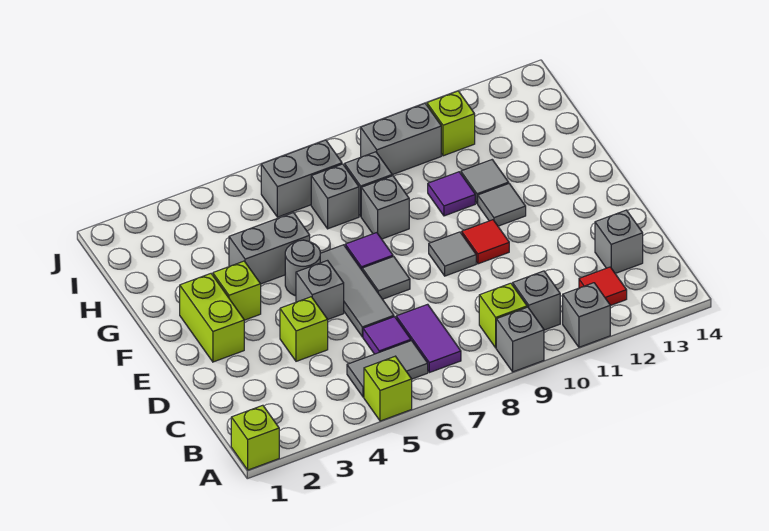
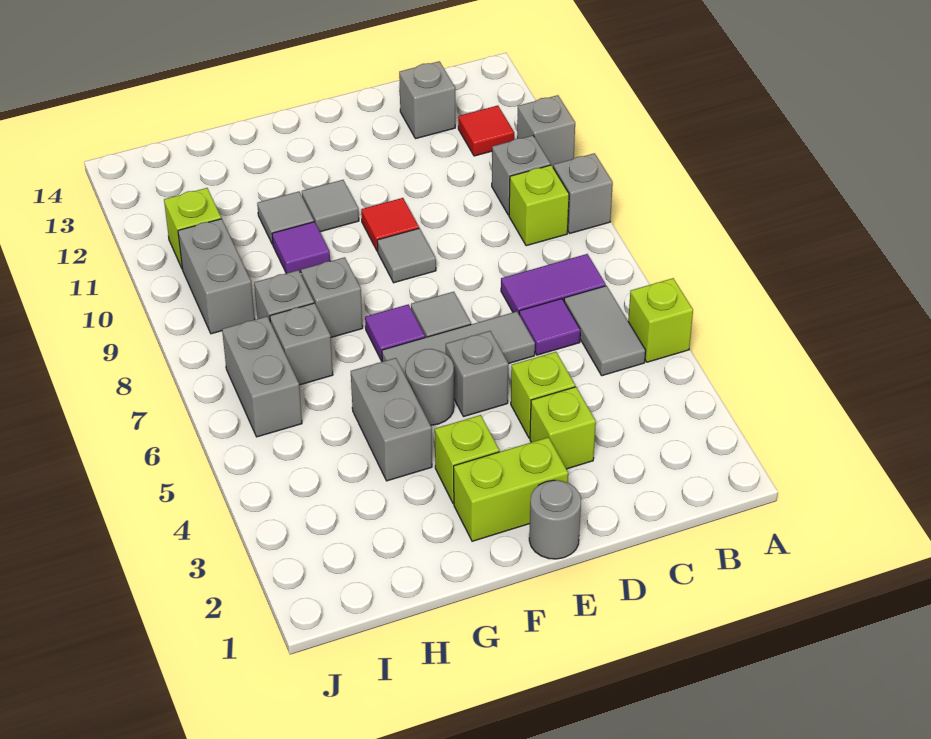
lime 1x1 brick [231,405,279,470] -> lime 1x1 brick moved to [530,387,596,469]
none -> grey 1x1 round brick [529,480,581,559]

